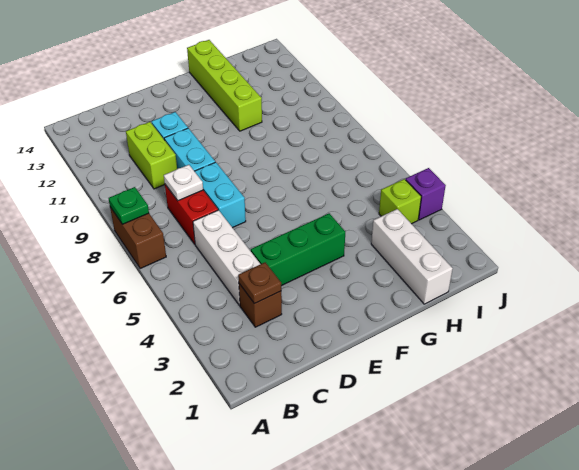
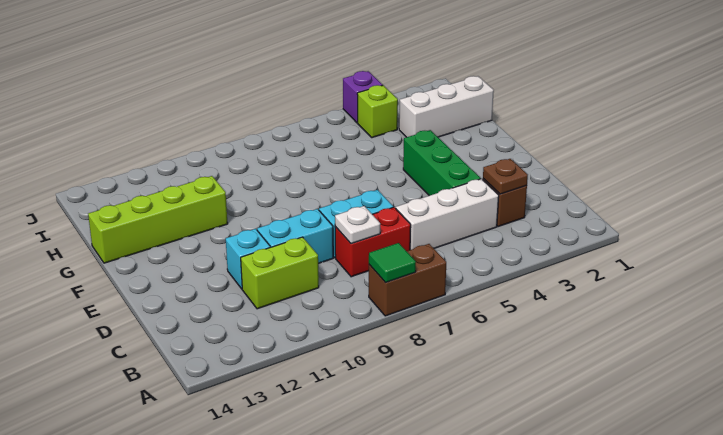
green 1x1 plate [109,187,149,224] -> green 1x1 tile [369,243,416,283]

